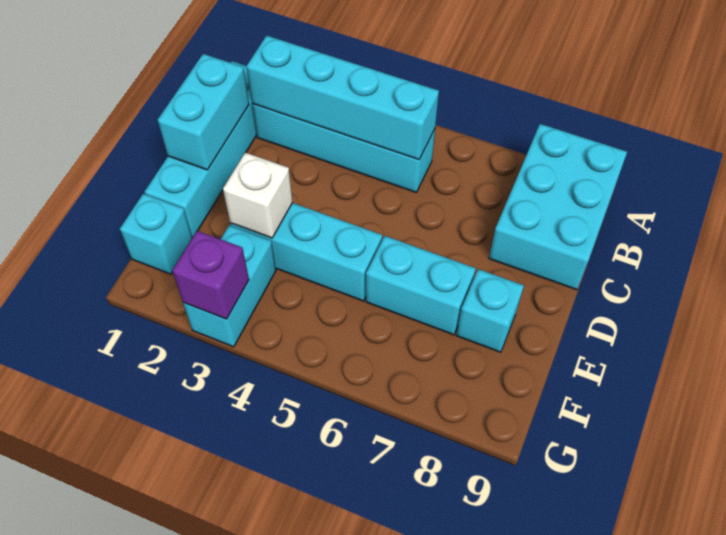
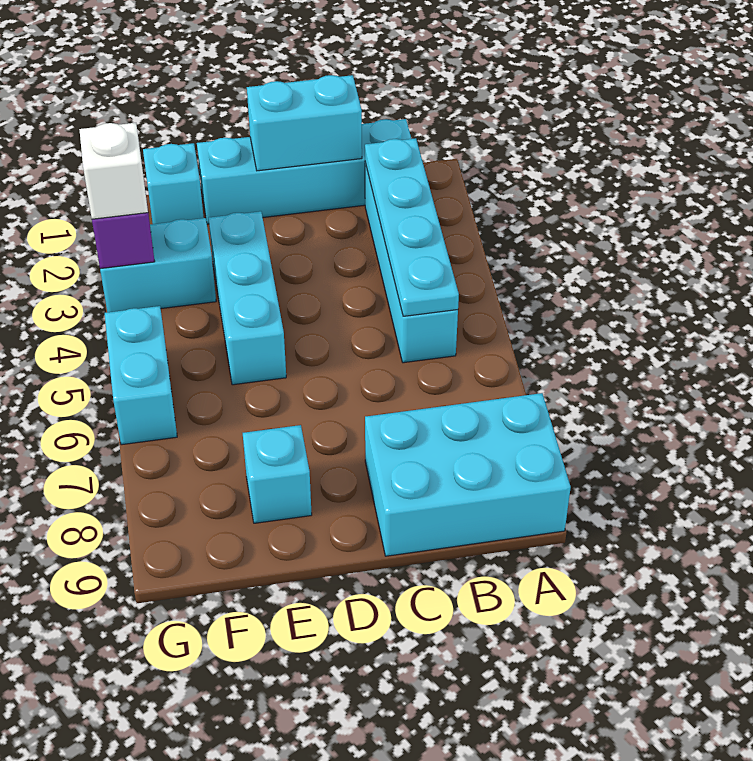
cyan 1x4 brick [247,36,439,160] -> cyan 1x4 plate [365,138,459,316]
white 1x1 brick [223,153,293,238] -> white 1x1 brick moved to [79,123,148,219]
cyan 1x2 brick [366,236,476,335] -> cyan 1x2 brick moved to [105,306,177,445]

